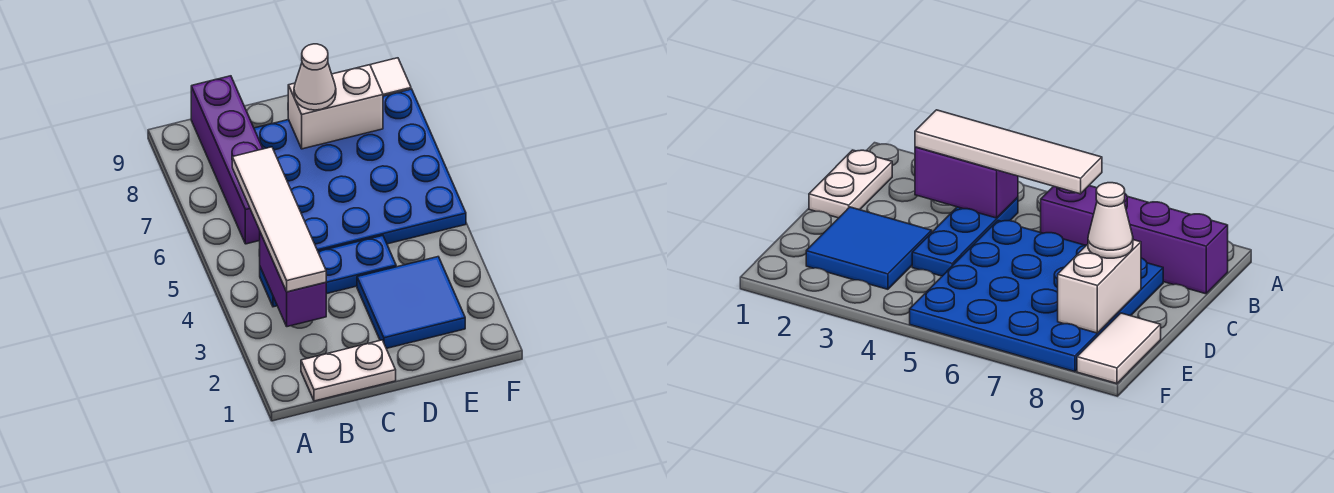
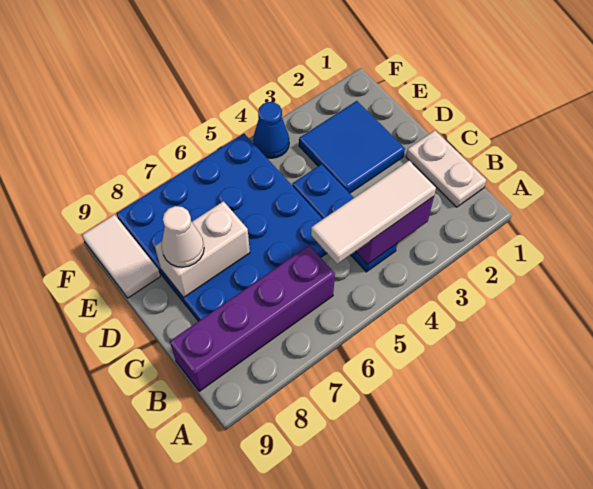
white 1x4 tile [232,147,326,292] -> white 1x3 tile [311,161,436,264]
white 1x2 brick [288,65,383,149] -> white 1x2 brick turned to [155,201,250,297]
none -> blue 1x1 cone [253,102,289,158]

